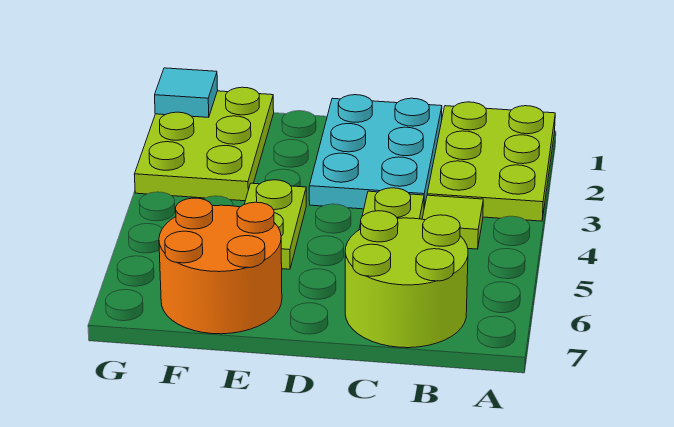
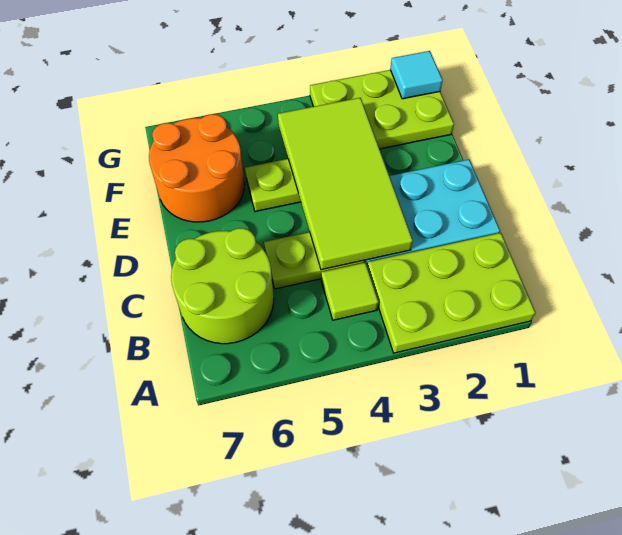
none -> lime 2x4 tile [278,98,413,270]

